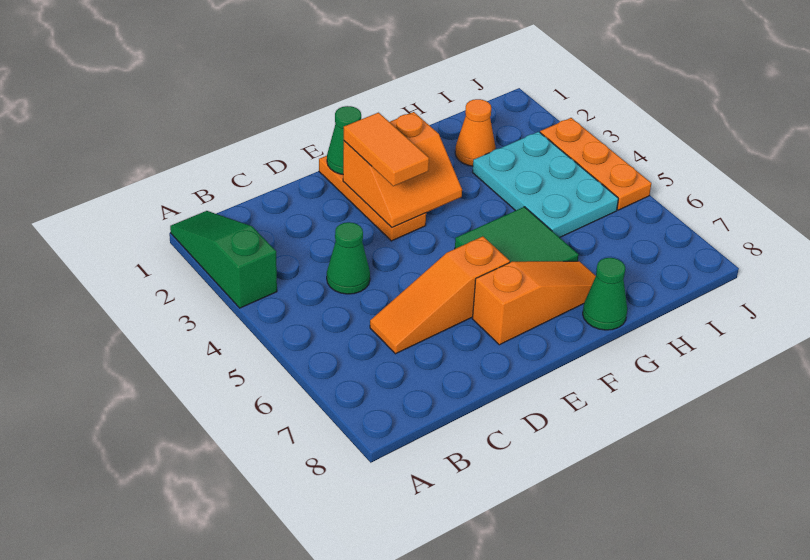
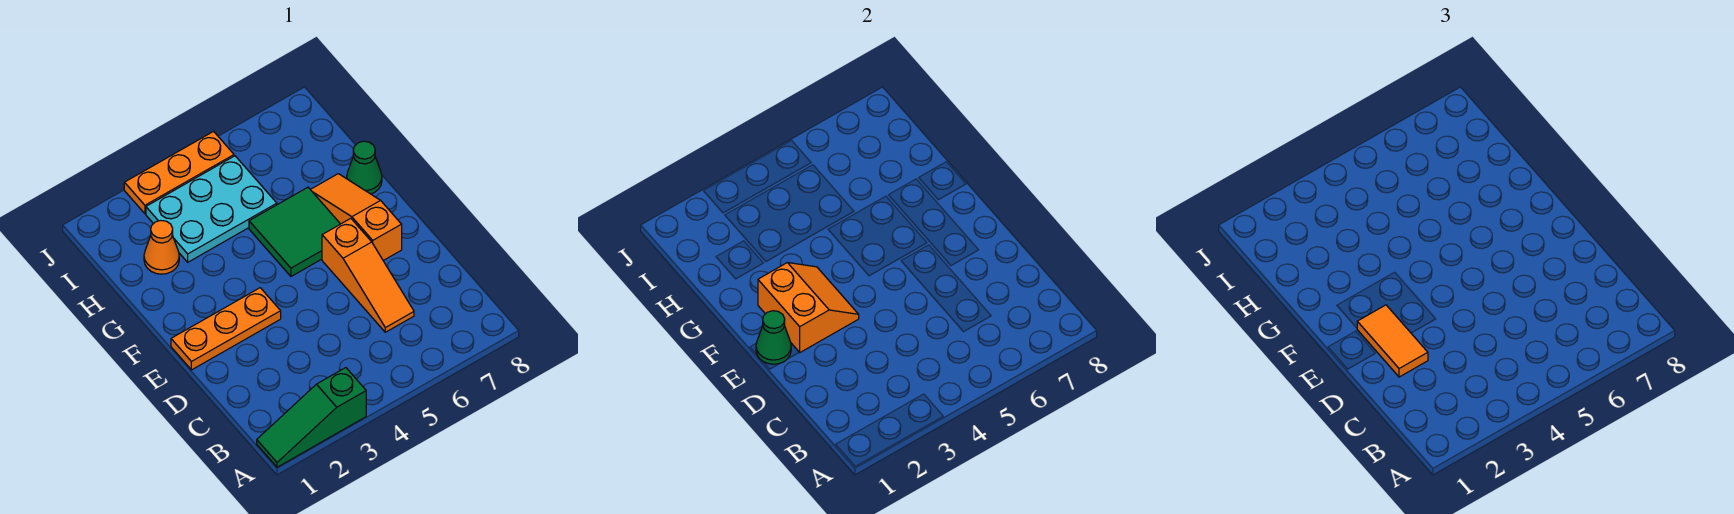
green 1x1 cone [327,222,370,294] -> none
orange 1x2 tile [344,113,429,186] -> orange 1x2 tile turned to [1357,305,1428,377]

